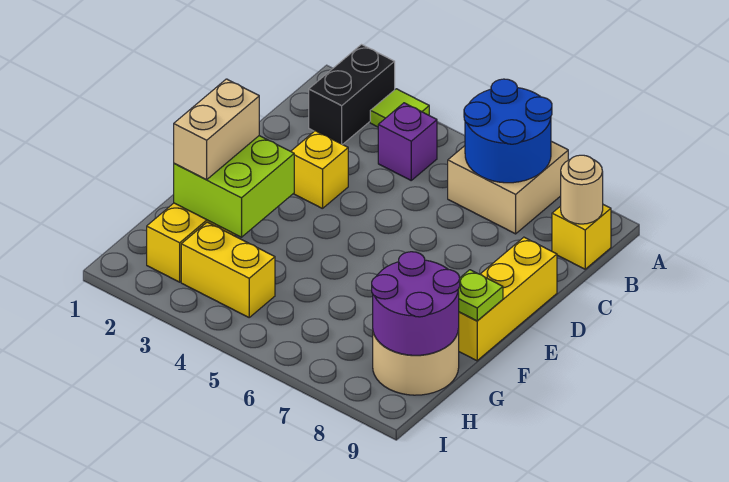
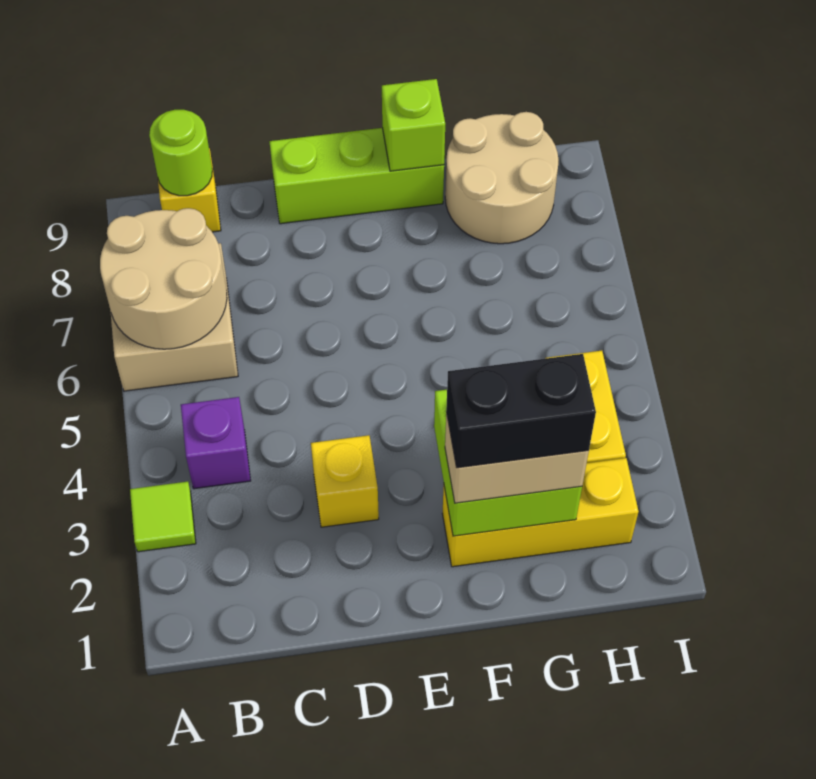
black 1x2 brick [309,45,395,145] -> black 1x2 brick moved to [446,354,596,468]
blue 2x2 round brick [464,79,552,183] -> tan 2x2 round brick [100,208,227,349]
tan 1x1 round brick [561,155,603,224] -> lime 1x1 round brick [149,110,212,196]
yellow 1x3 brick [459,237,557,361] -> lime 1x3 brick [269,128,444,224]
lime 1x1 plate [459,270,503,321] -> lime 1x1 brick [382,79,445,171]
purple 2x2 round brick [372,252,460,355] -> none

